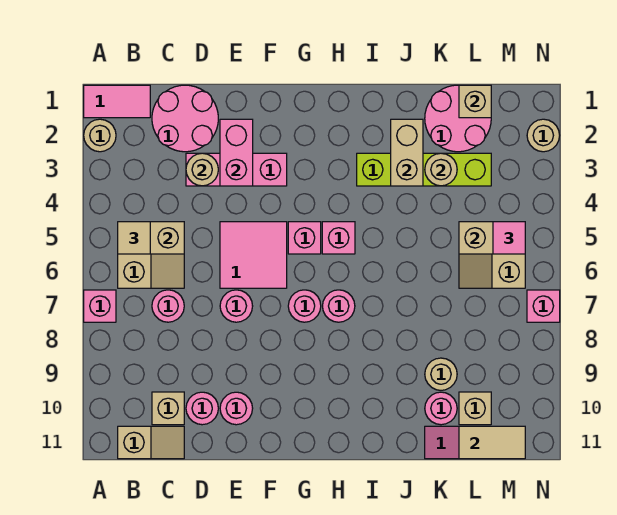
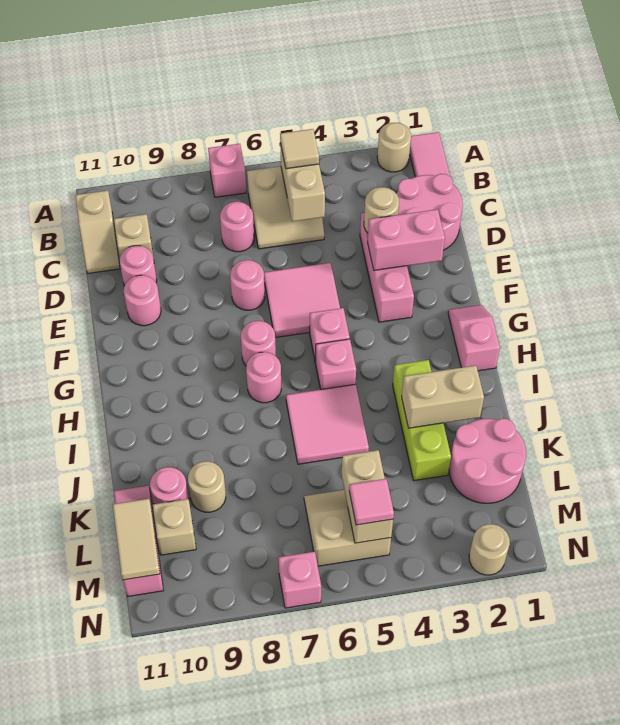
none -> pink 1x2 slope [448,305,500,371]
lime 1x4 brick [357,153,491,186] -> lime 1x3 brick [393,360,451,481]
none -> pink 2x2 tile [286,384,369,464]
tan 1x1 round brick [425,153,457,186] -> none
tan 1x1 brick [459,85,491,118] -> none

